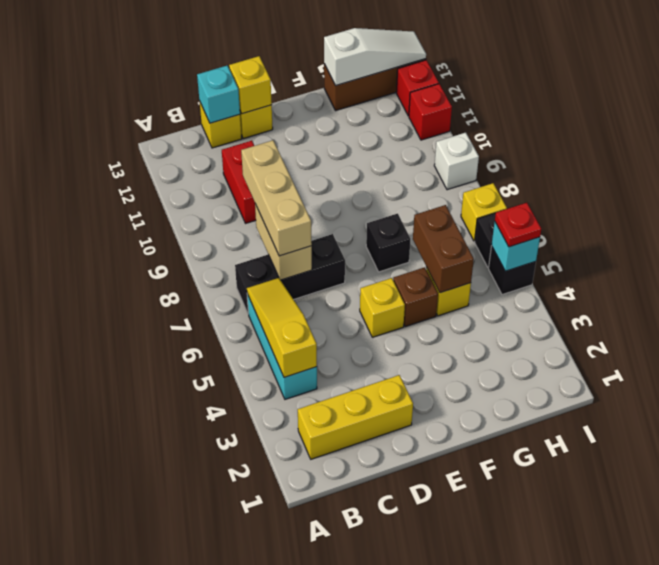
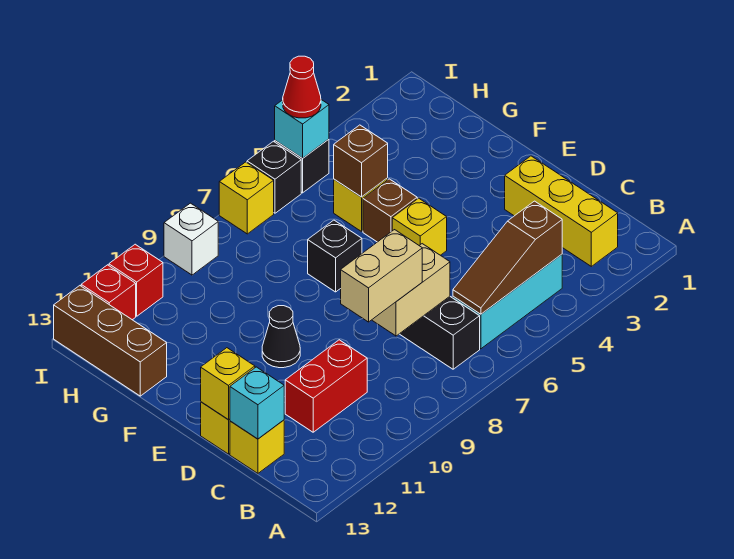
yellow 1x3 slope [247,278,317,377] -> brown 1x3 slope [453,201,562,314]
tan 1x3 brick [241,140,312,256] -> tan 1x2 brick [341,230,422,322]
none -> black 1x1 cone [262,306,300,368]
brown 1x2 brick [413,205,474,293] -> brown 1x1 brick [334,125,388,197]
white 1x3 slope [324,28,426,86] -> none
red 1x1 plate [495,203,541,247] -> red 1x1 cone [283,56,321,118]

